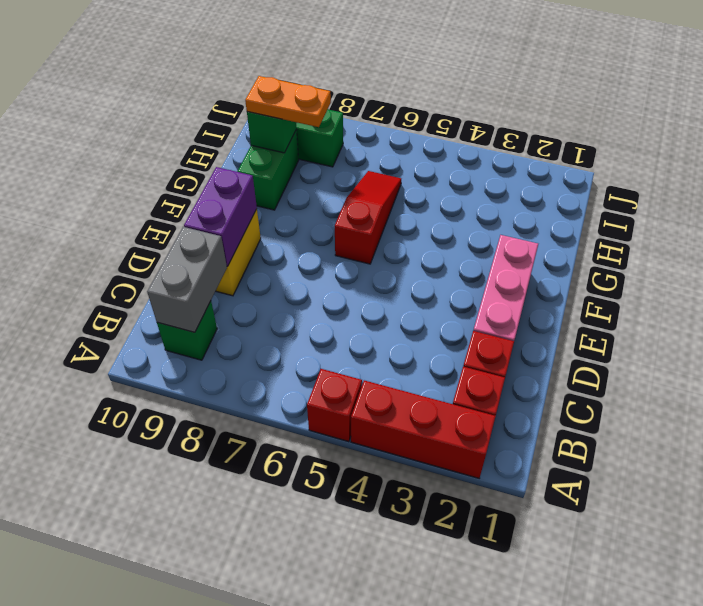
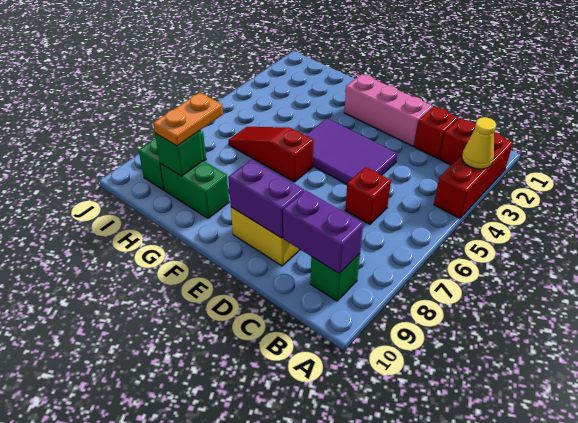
none -> yellow 1x1 cone [462,117,496,169]
red 1x1 brick [307,369,362,442] -> red 1x1 brick moved to [345,167,391,224]
grey 1x2 brick [147,227,227,332] -> purple 1x2 brick [283,190,363,274]
none -> purple 2x3 tile [306,118,397,184]

